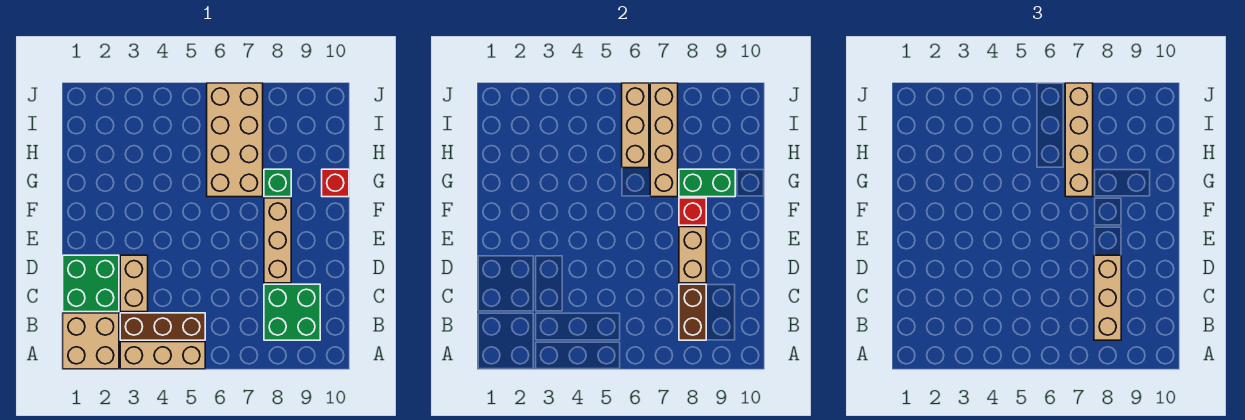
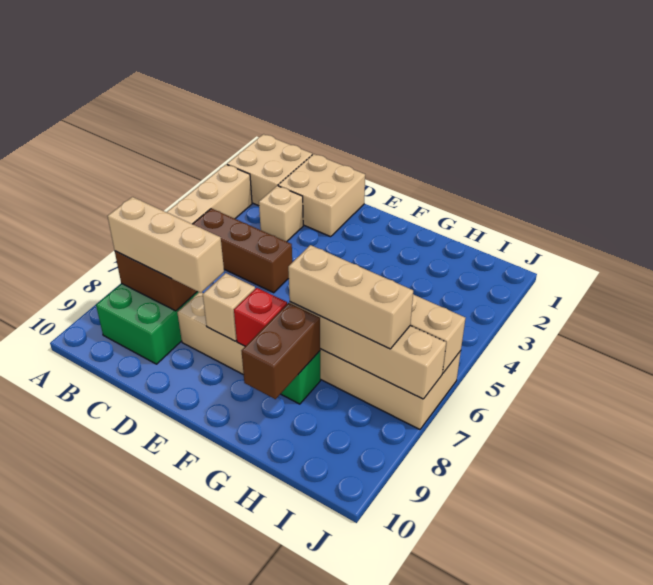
brown 1x3 brick [120,313,205,340] -> brown 1x3 brick turned to [193,208,292,293]
green 2x2 brick [63,255,119,312] -> tan 2x2 brick [278,154,365,237]
tan 1x2 brick [120,255,148,312] -> tan 1x1 brick [259,186,303,242]
tan 1x2 brick [679,227,706,283] -> tan 1x1 brick [203,273,255,341]
tan 1x4 brick [1065,83,1093,197] -> tan 1x3 brick [288,245,413,349]
green 1x2 brick [679,169,735,197] -> brown 1x2 brick [242,303,320,399]
red 1x1 brick [322,169,349,197] -> none

